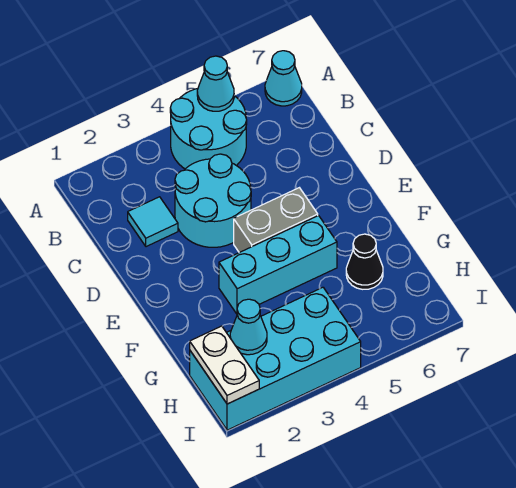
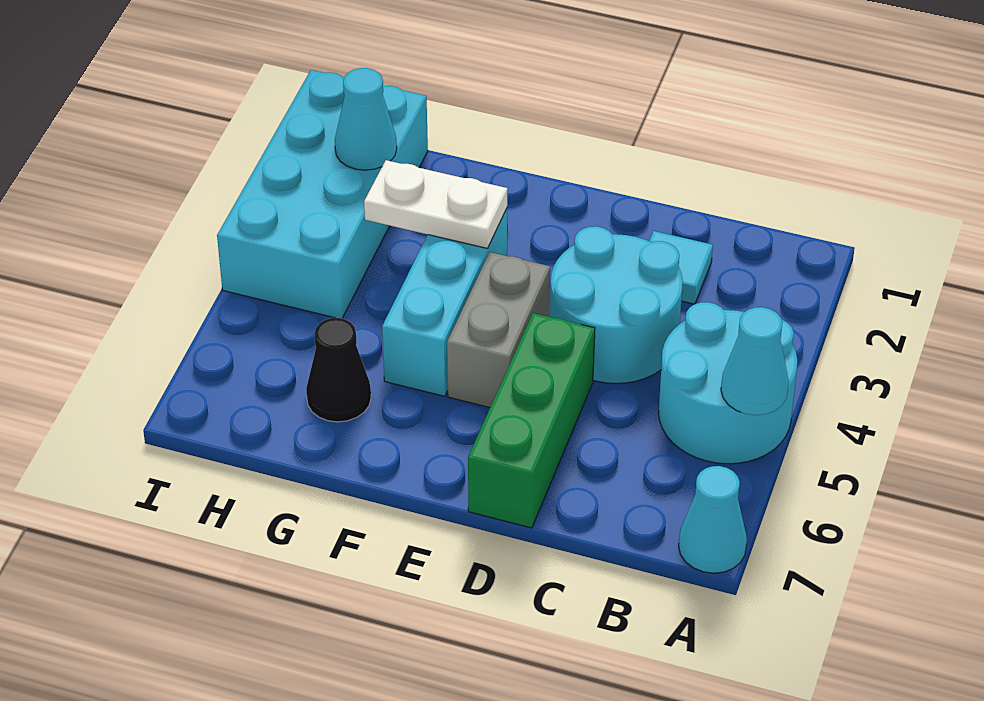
none -> green 1x3 brick [468,313,595,528]
white 1x2 plate [190,326,259,404] -> white 1x2 plate moved to [364,160,508,248]

